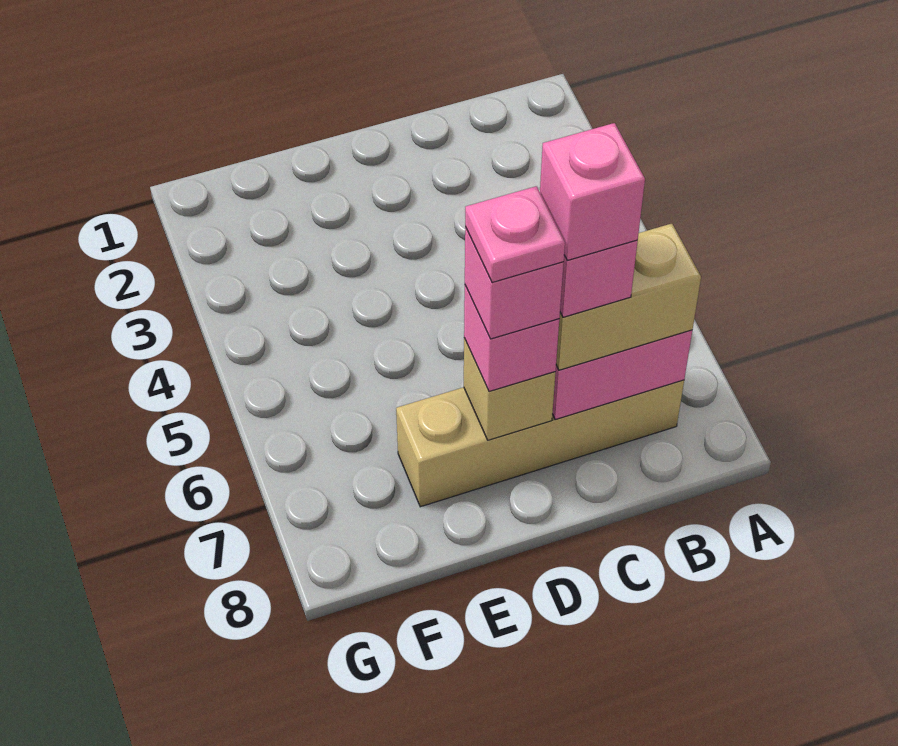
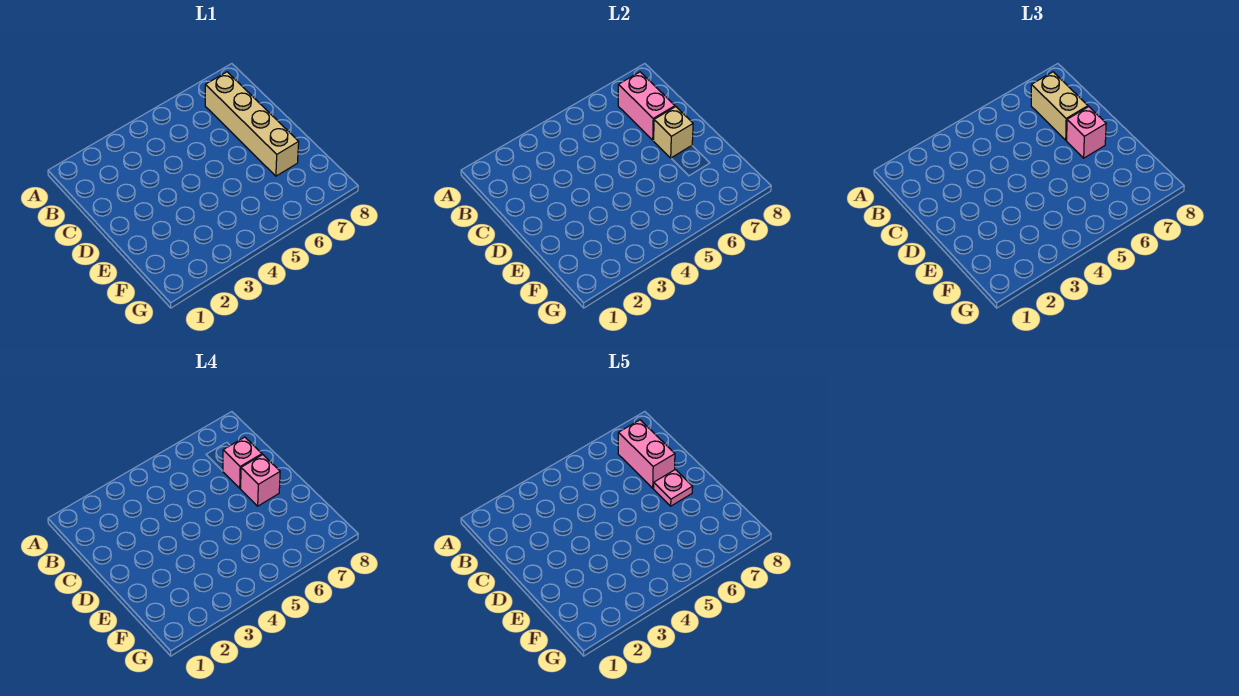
pink 1x1 brick [540,123,645,260] -> pink 1x2 brick [618,420,675,488]

